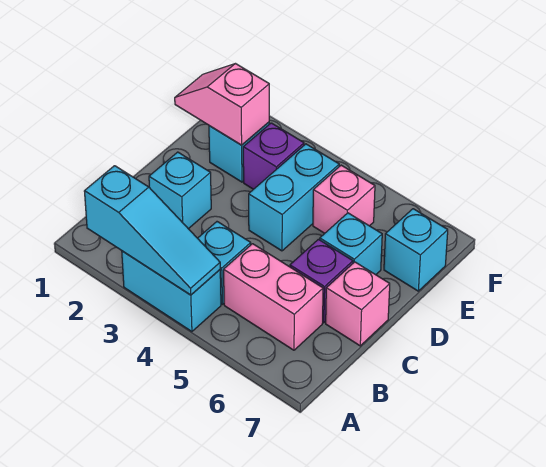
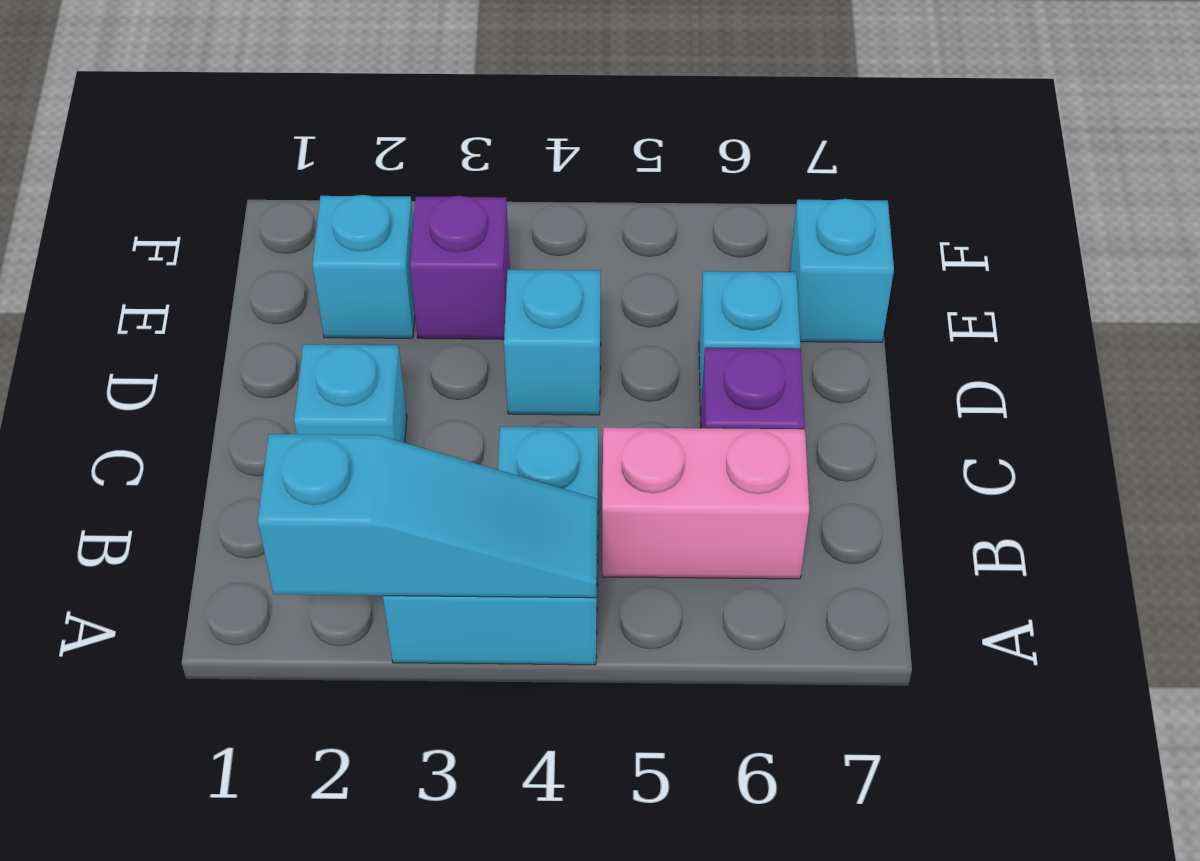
pink 1x1 brick [326,262,390,346] -> none
cyan 1x2 brick [249,144,339,251] -> cyan 1x1 brick [504,270,601,415]
pink 1x2 slope [175,64,269,145] -> none
pink 1x1 brick [313,165,375,233] -> none

